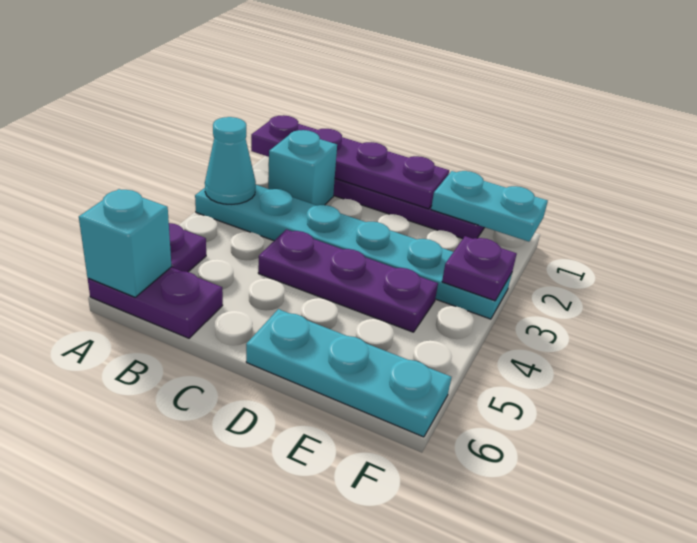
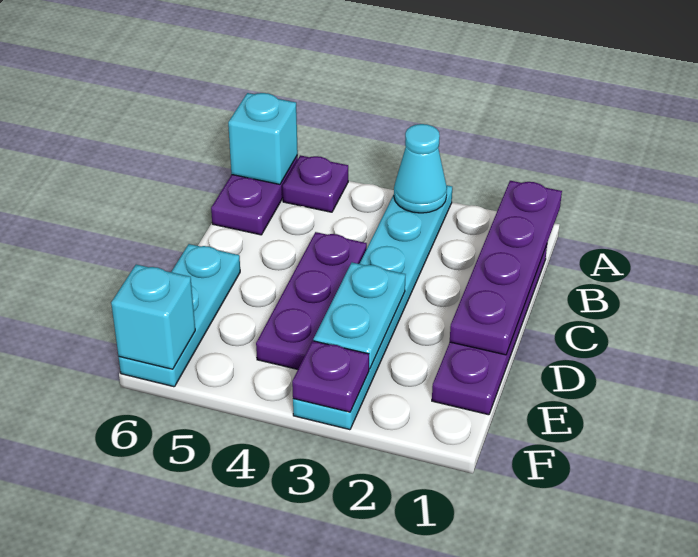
cyan 1x1 brick [268,130,337,205] -> cyan 1x1 brick moved to [111,264,195,369]
cyan 1x2 plate [431,171,548,242] -> cyan 1x2 plate moved to [313,263,406,369]

